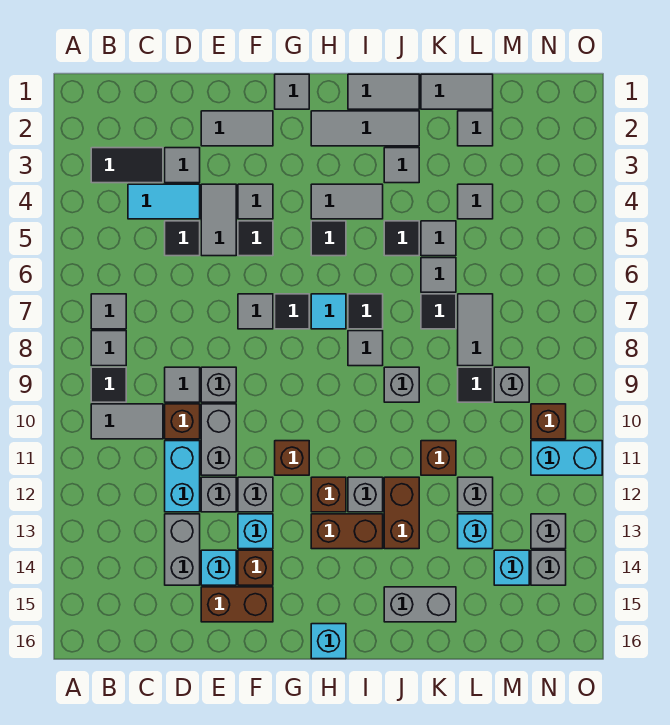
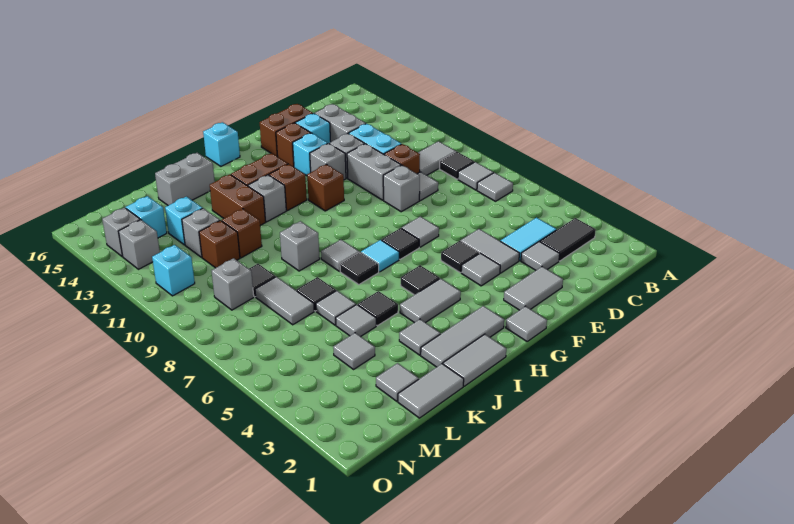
black 1x1 tile [165,221,200,256] -> none
brown 1x1 brick [531,404,566,439] -> brown 1x1 brick moved to [199,220,240,268]
cyan 1x2 brick [531,441,602,475] -> cyan 1x1 brick [152,245,195,296]

